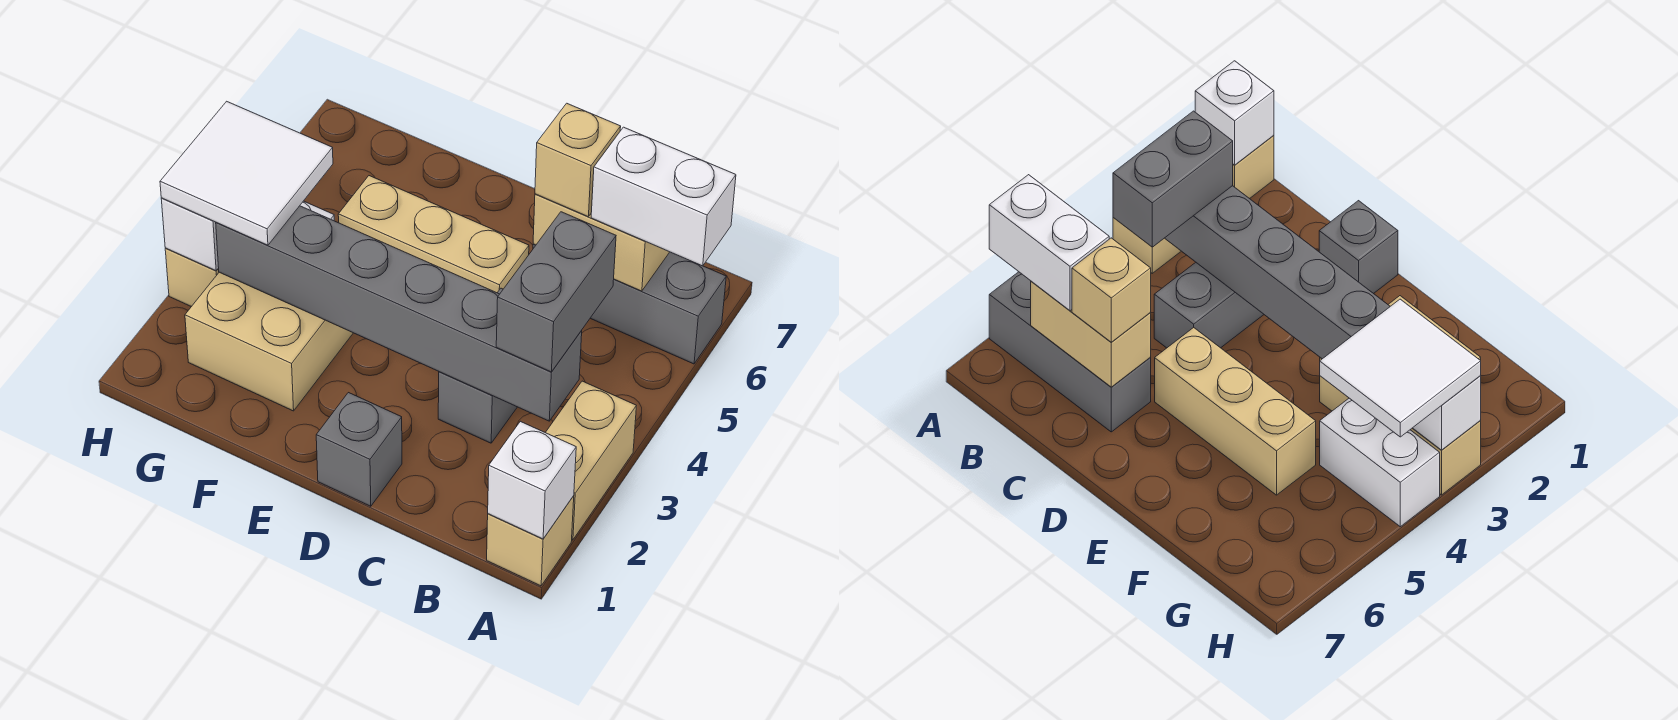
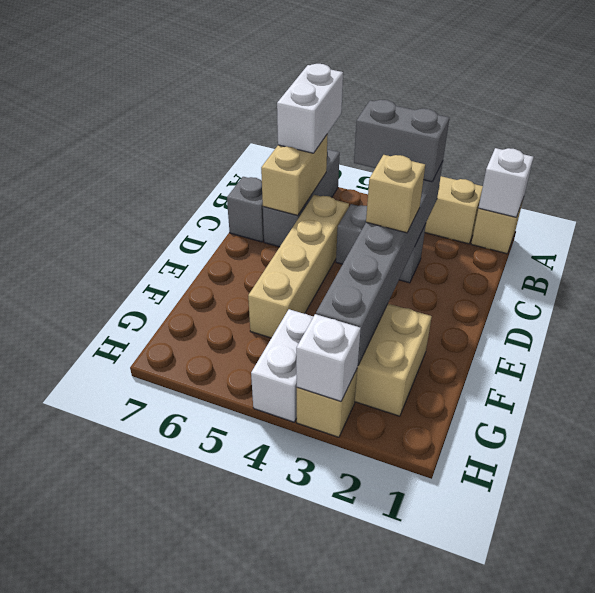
tan 1x1 brick [535,103,621,217] -> tan 1x1 brick moved to [366,155,425,233]
grey 1x1 brick [316,393,402,506] -> grey 1x1 brick moved to [227,177,264,242]
tan 1x3 brick [338,176,529,293] -> tan 1x4 brick [248,195,349,338]
white 2x2 tile [160,101,333,245] -> none

